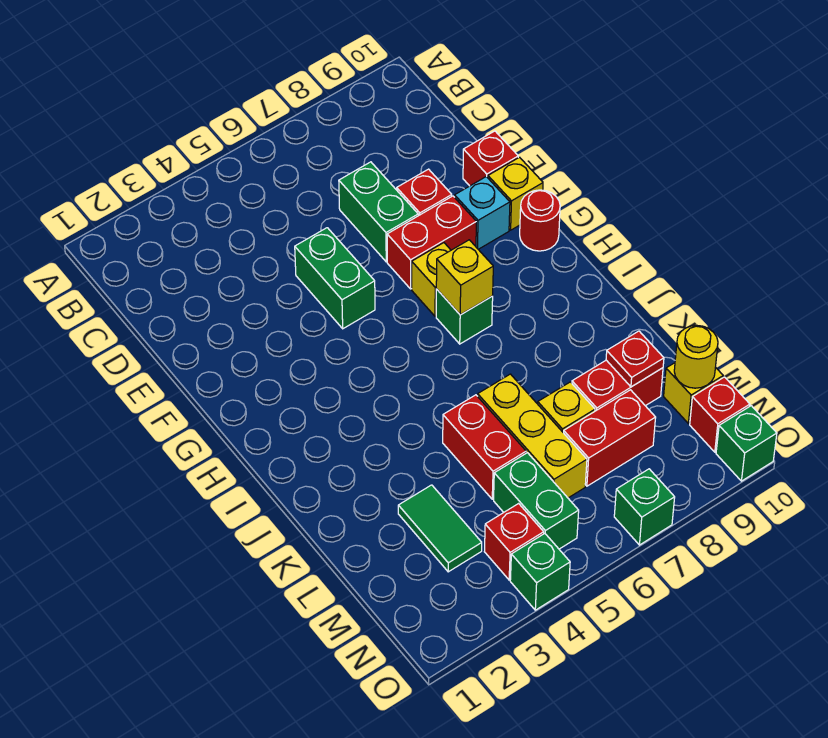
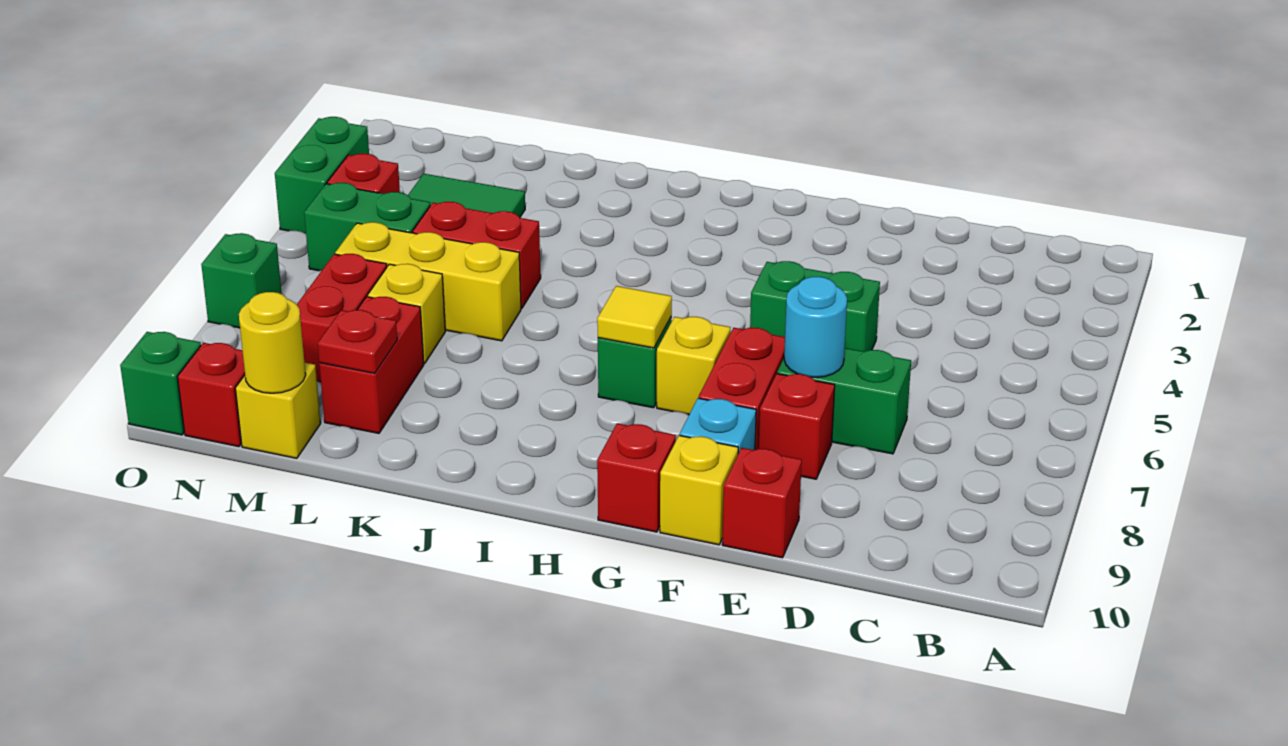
none -> cyan 1x1 round brick [784,277,847,377]
red 1x1 round brick [520,190,560,251] -> red 1x1 brick [597,423,676,532]
yellow 1x1 brick [436,240,493,315] -> yellow 1x1 tile [597,286,672,348]
green 1x1 brick [510,534,570,610] -> green 1x2 brick [275,117,369,234]

